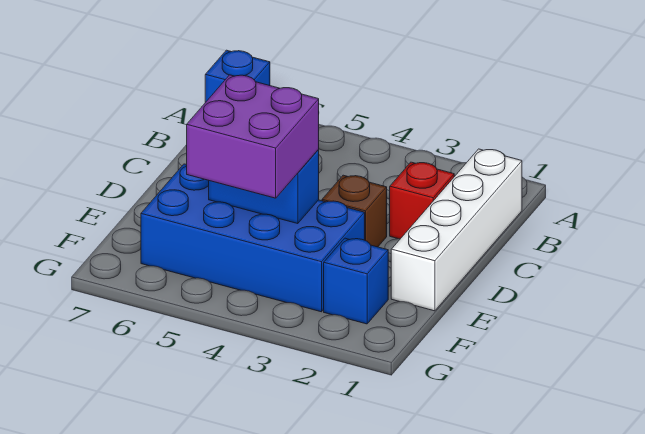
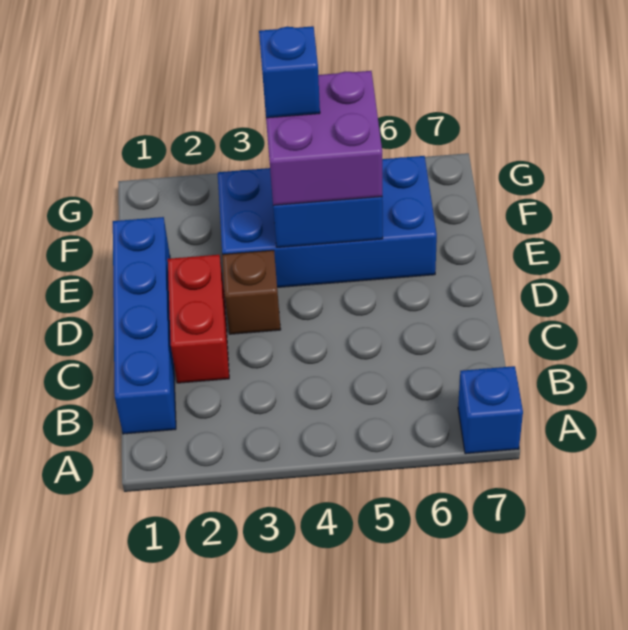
white 1x4 brick [391,149,522,311] -> blue 1x4 brick [113,217,176,434]
red 1x1 brick [390,162,454,239] -> red 1x2 brick [168,255,229,383]
blue 1x1 brick [324,238,388,324] -> blue 1x1 brick moved to [259,26,320,118]

